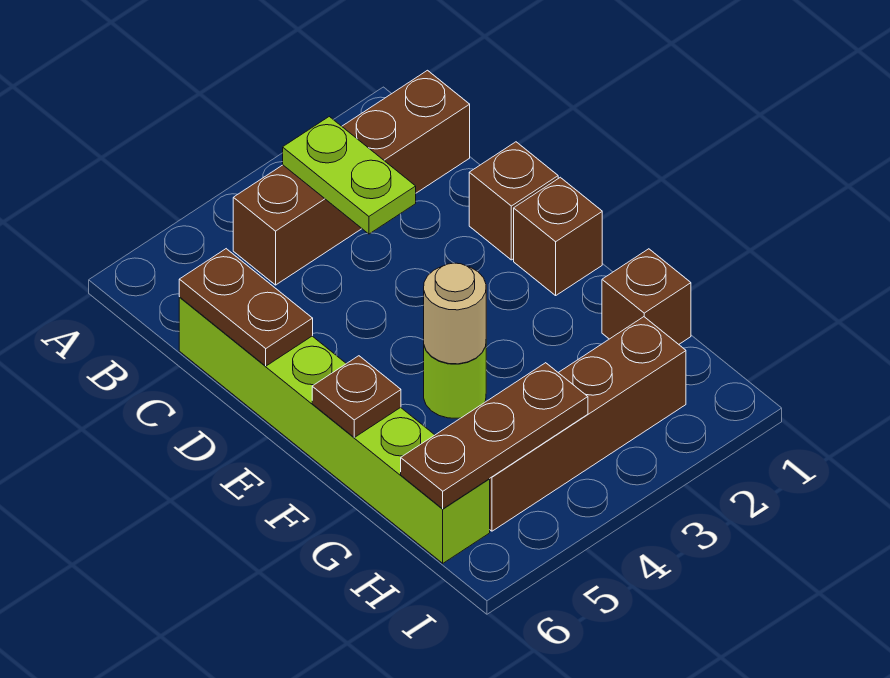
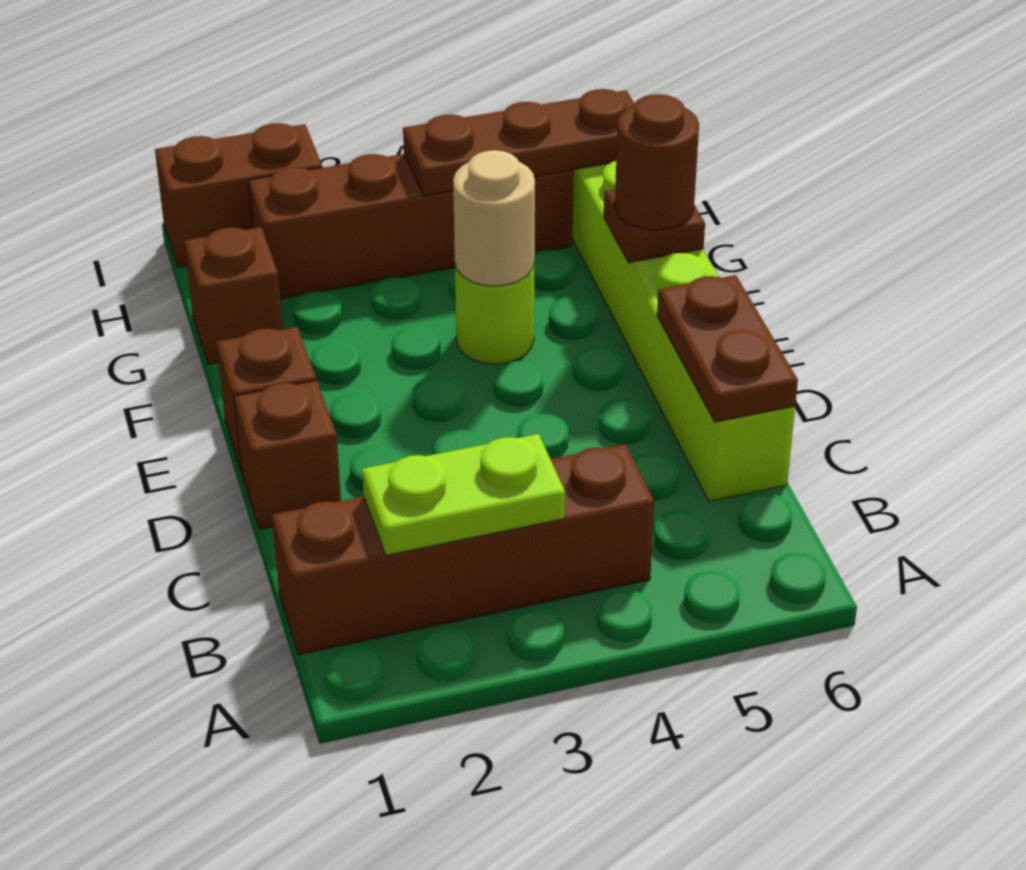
lime 1x2 plate [283,117,416,234] -> lime 1x2 plate turned to [362,434,565,555]
none -> brown 1x1 round brick [615,94,699,230]
none -> brown 1x2 brick [155,123,322,267]

